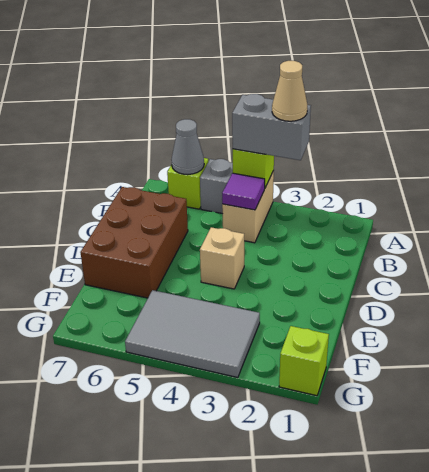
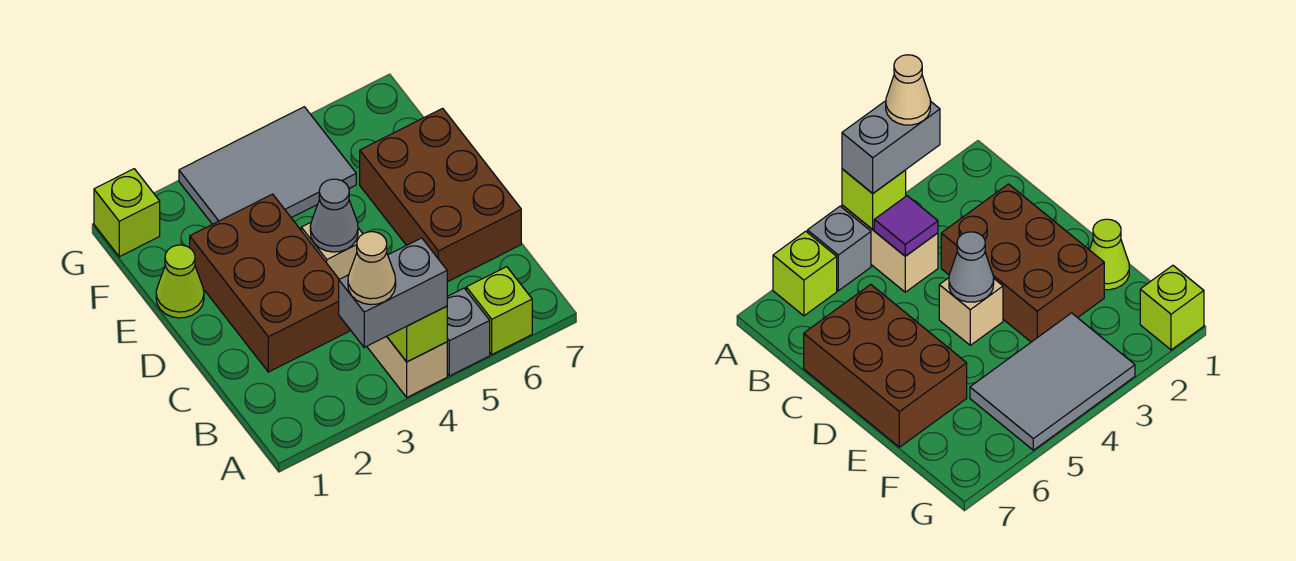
grey 1x1 cone [171,119,204,175] -> grey 1x1 cone moved to [310,179,358,252]
none -> brown 2x3 brick [190,194,351,372]
none -> lime 1x1 cone [156,245,204,318]

